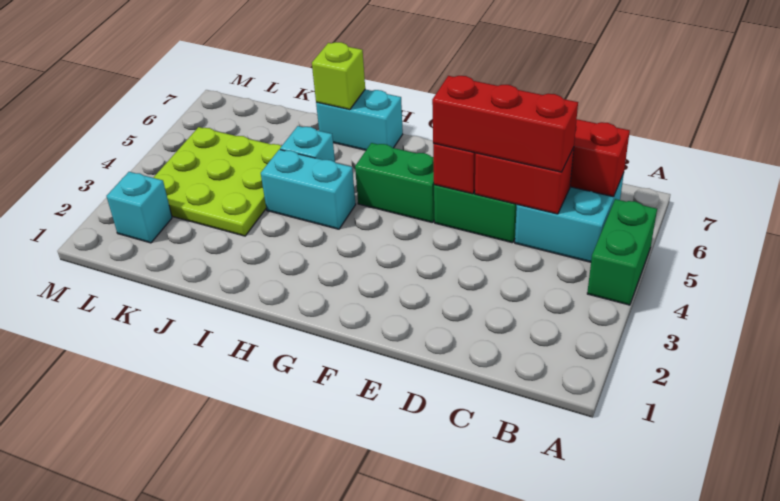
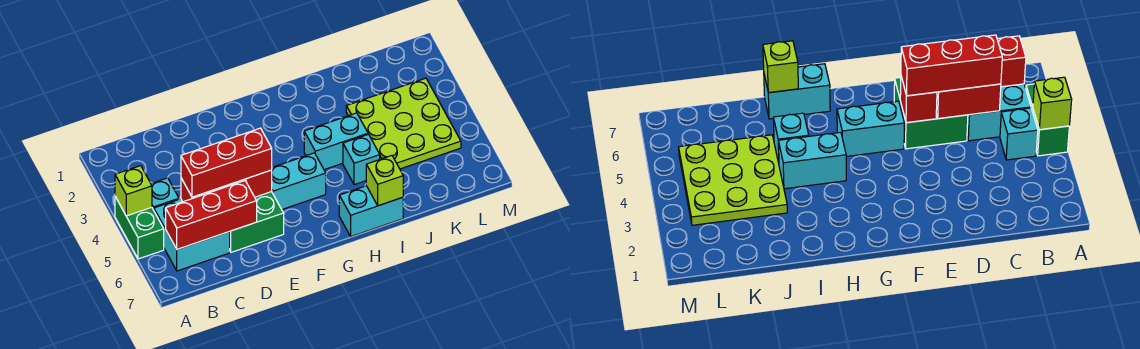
none -> lime 1x1 brick [115,166,152,216]
green 1x2 brick [355,143,434,223] -> cyan 1x2 brick [272,153,326,209]
cyan 1x1 brick [107,172,172,243] -> cyan 1x1 brick moved to [151,178,179,210]

